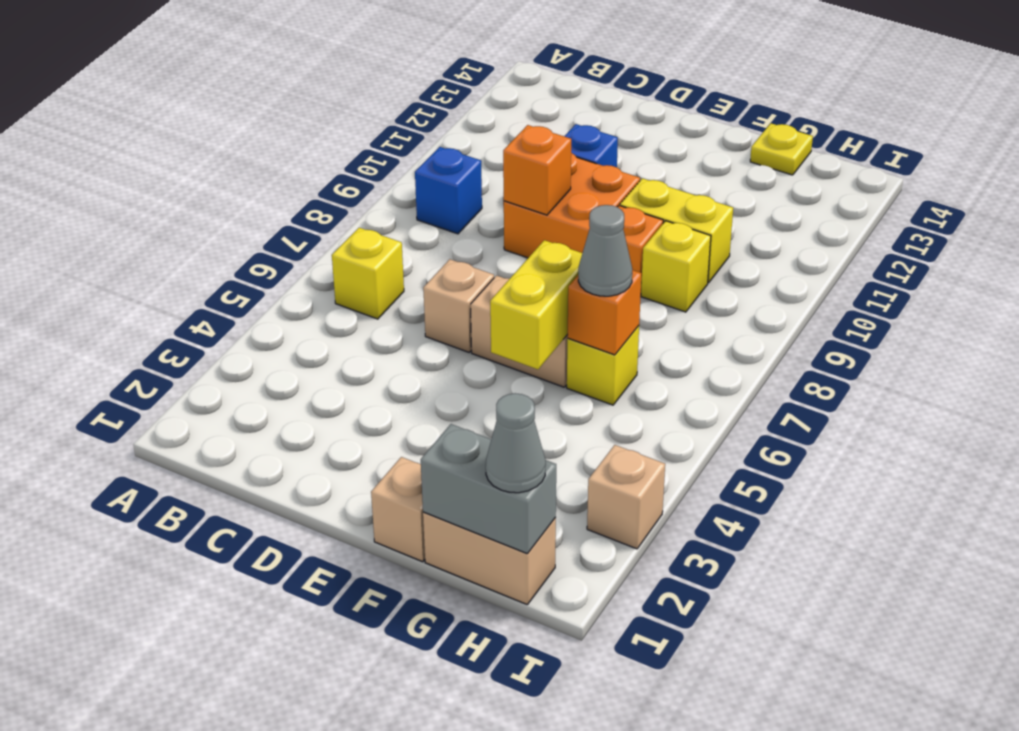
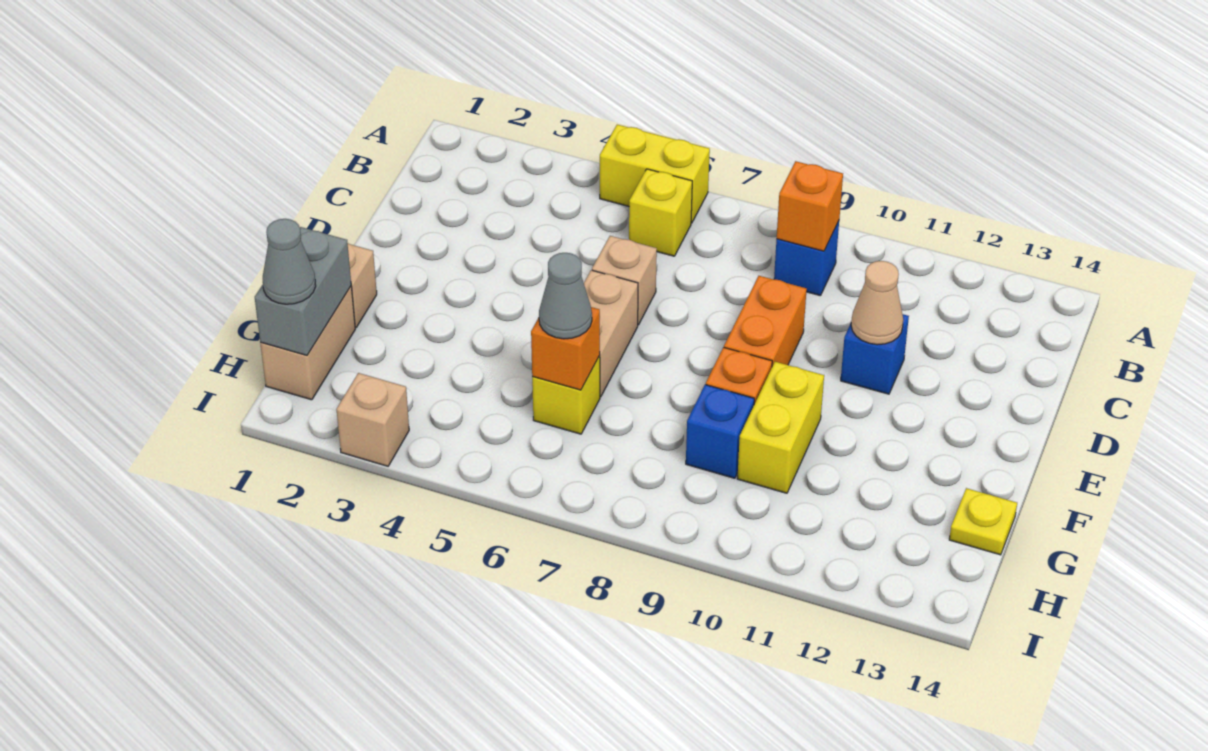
orange 2x2 brick [504,153,640,258] -> orange 1x2 brick [724,276,807,366]
orange 1x1 brick [503,125,571,215] -> orange 1x1 brick moved to [777,161,843,251]
none -> tan 1x1 cone [851,261,903,345]
yellow 1x2 brick [490,240,582,369] -> yellow 1x2 brick moved to [600,125,710,223]
yellow 1x1 brick [641,221,711,312] -> blue 1x1 brick [686,385,754,478]

